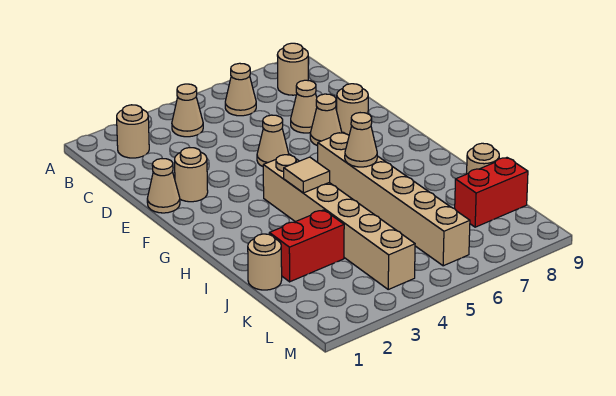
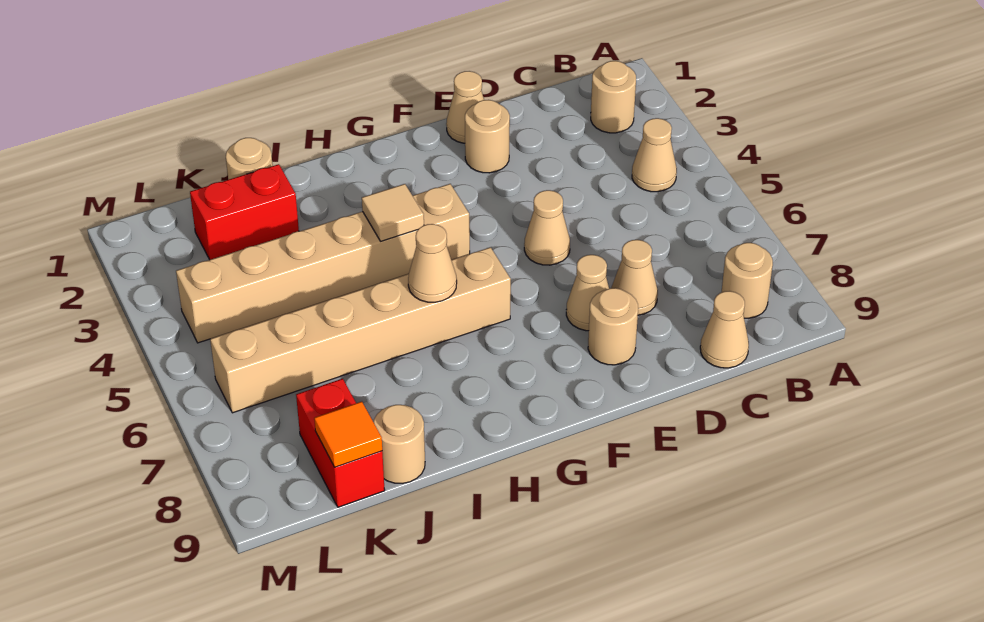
tan 1x1 cone [225,63,256,116] -> tan 1x1 cone moved to [700,291,749,368]
red 1x2 brick [269,210,344,282] -> red 1x2 brick turned to [190,164,299,260]
none -> orange 1x1 tile [314,402,382,467]

